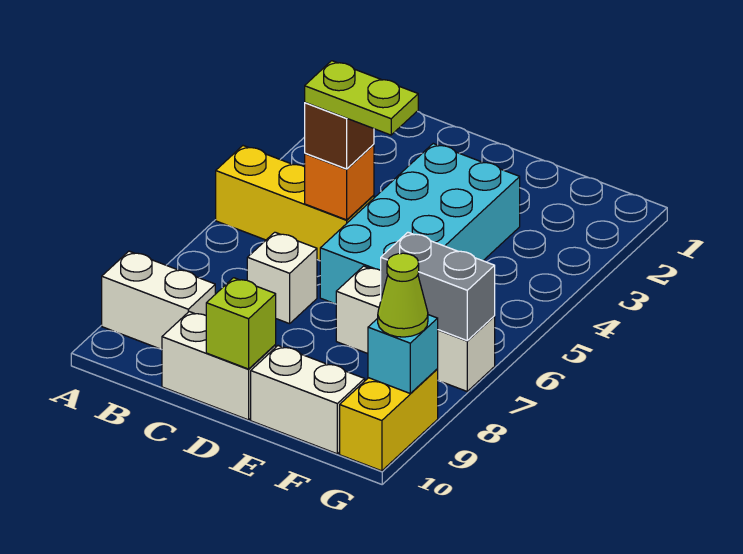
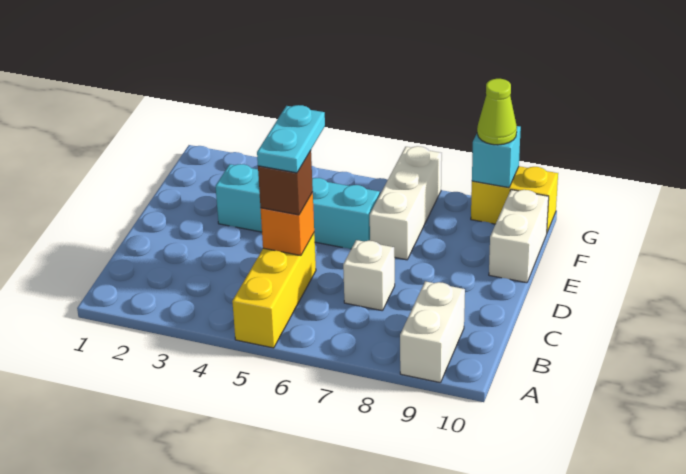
lime 1x2 plate [305,61,418,135] -> cyan 1x2 plate [257,105,325,173]
white 1x2 brick [162,312,276,420] -> none
cyan 2x4 brick [320,144,520,304] -> cyan 1x4 brick [216,164,380,249]
lime 1x1 brick [206,278,276,369] -> none
grey 1x2 brick [381,232,495,340] -> none

